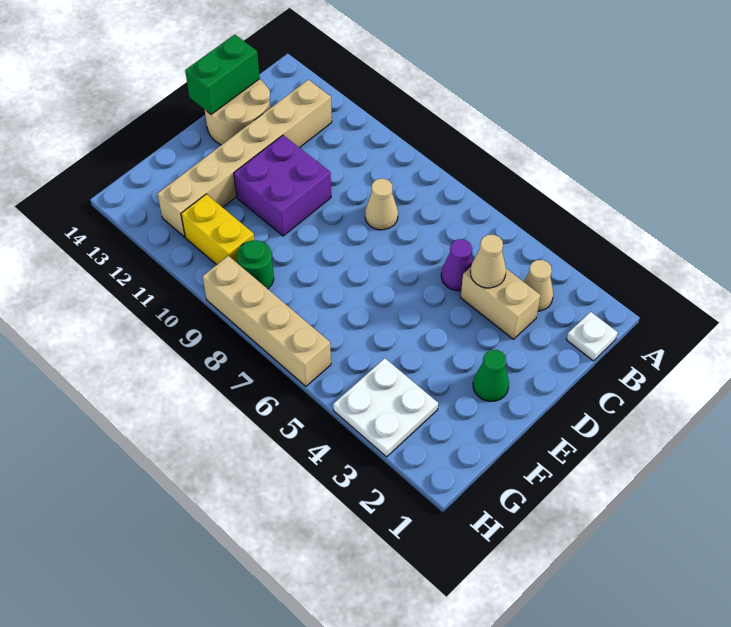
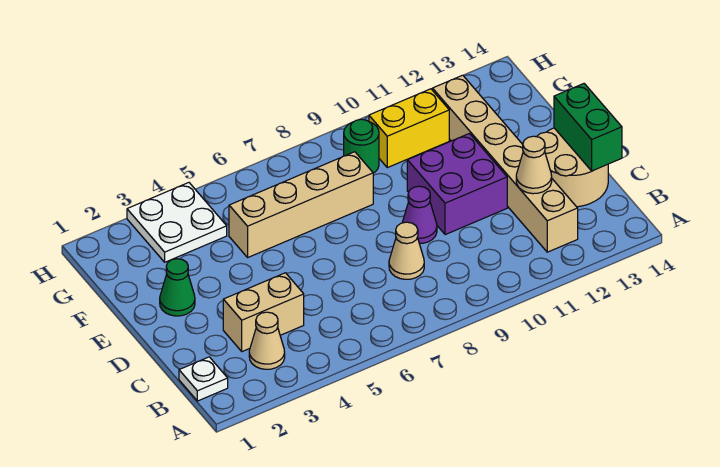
tan 1x1 cone [470,235,506,288] -> tan 1x1 cone moved to [516,136,552,194]
purple 1x1 cone [441,239,473,291] -> purple 1x1 cone moved to [402,186,437,244]
tan 1x4 brick [203,256,331,386] -> tan 1x4 brick moved to [229,152,373,257]

